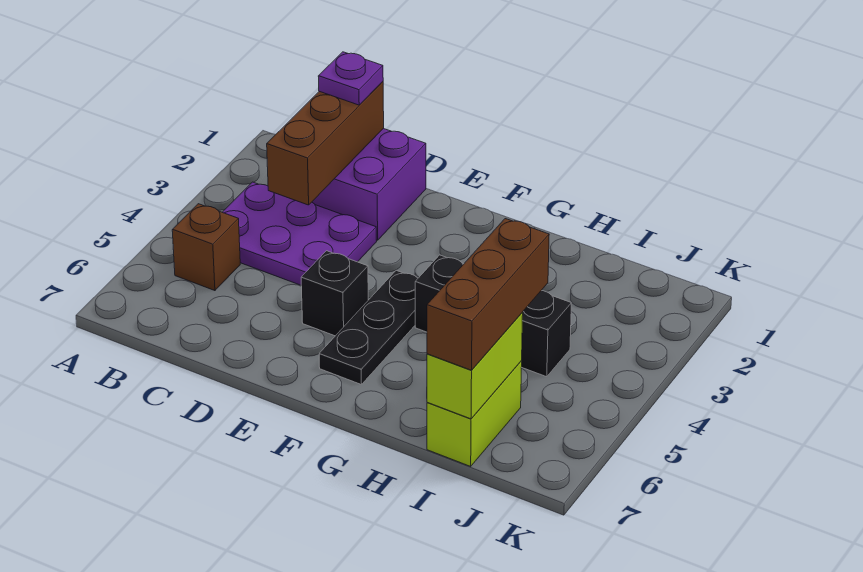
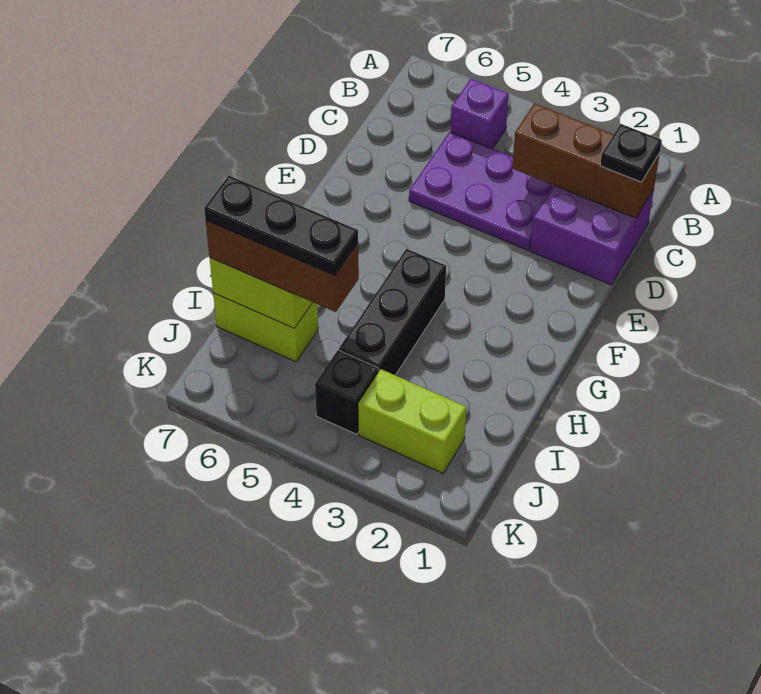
purple 2x3 plate [222,182,377,285] -> purple 2x3 plate turned to [409,132,554,250]
brown 1x1 brick [172,204,240,291] -> purple 1x1 brick [450,79,509,149]
purple 1x1 plate [318,52,383,105] -> black 1x1 plate [600,124,662,182]
black 1x1 brick [301,251,368,336] -> black 1x1 brick moved to [315,350,379,434]
black 1x3 plate [319,270,418,385] -> black 1x3 plate moved to [204,176,358,276]
none -> lime 1x2 brick [358,369,466,473]

